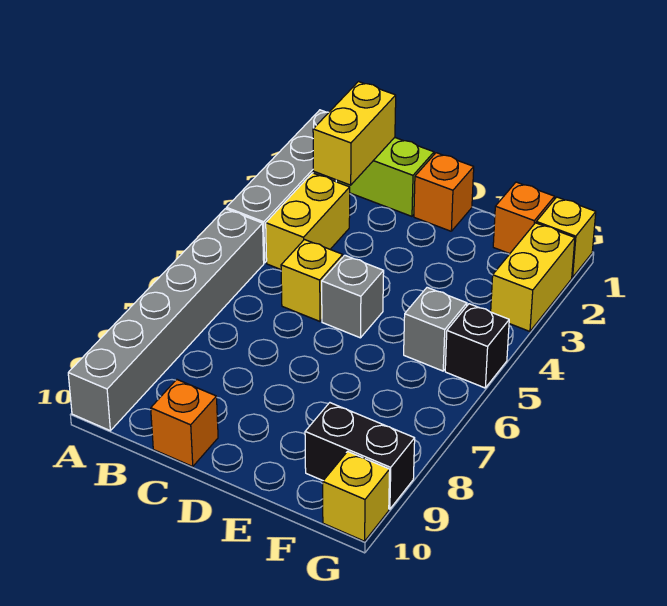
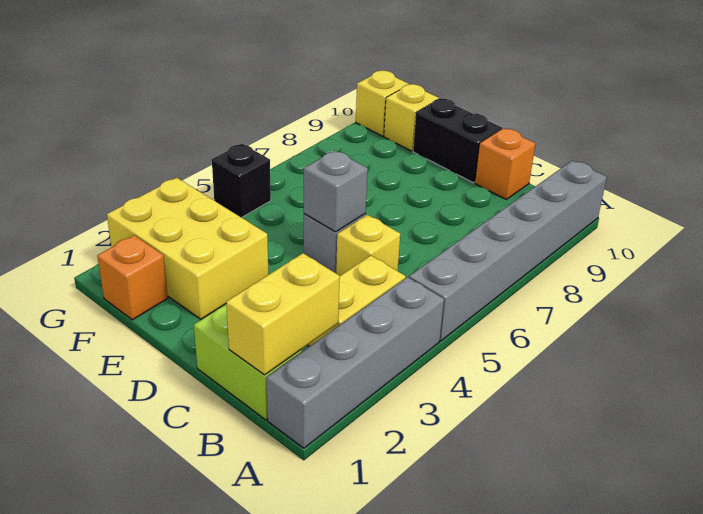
orange 1x1 brick [414,153,474,231] -> none
grey 1x1 brick [404,287,467,371] -> grey 1x1 brick moved to [304,151,368,232]
black 1x2 brick [305,403,415,509] -> black 1x2 brick moved to [413,99,502,183]
yellow 1x1 brick [536,197,596,277] -> yellow 1x1 brick moved to [384,84,439,151]
yellow 1x2 brick [491,223,575,331] -> yellow 2x3 brick [107,178,268,319]

